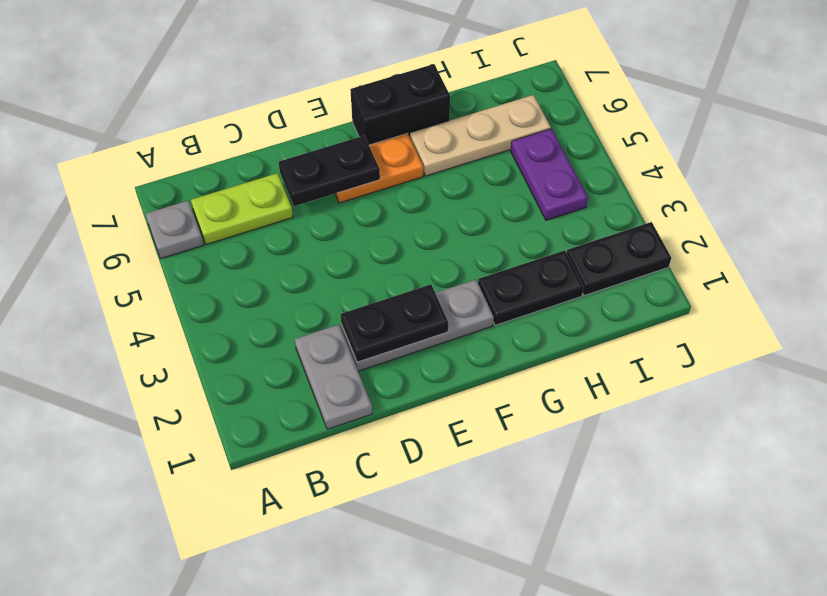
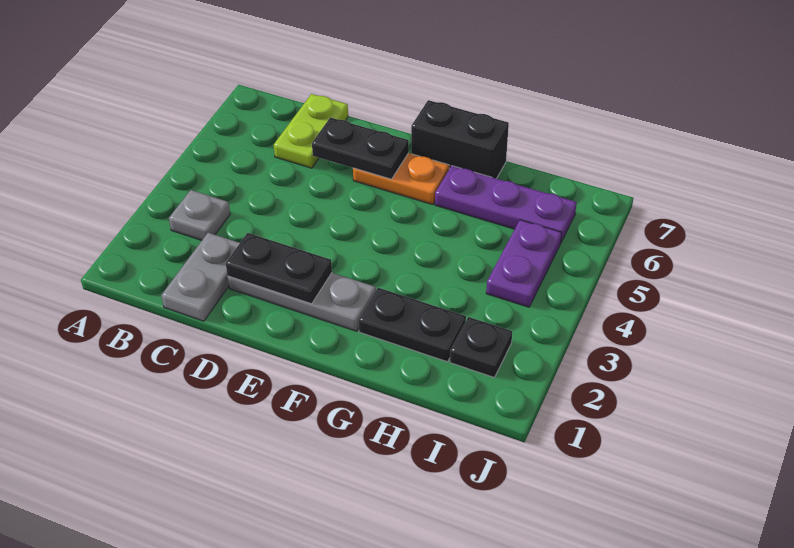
grey 1x1 plate [146,201,203,259] -> grey 1x1 plate moved to [169,190,230,240]
lime 1x2 plate [191,173,293,244] -> lime 1x2 plate turned to [274,94,348,168]
tan 1x3 plate [410,95,551,176] -> purple 1x3 plate [435,166,577,242]
black 1x2 plate [567,222,671,296] -> black 1x1 plate [450,317,512,377]

